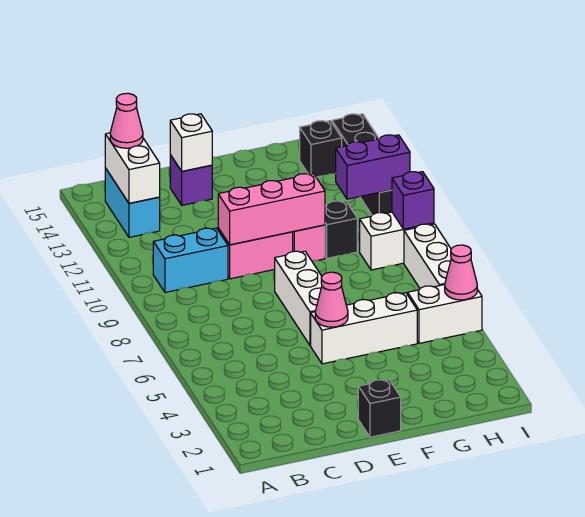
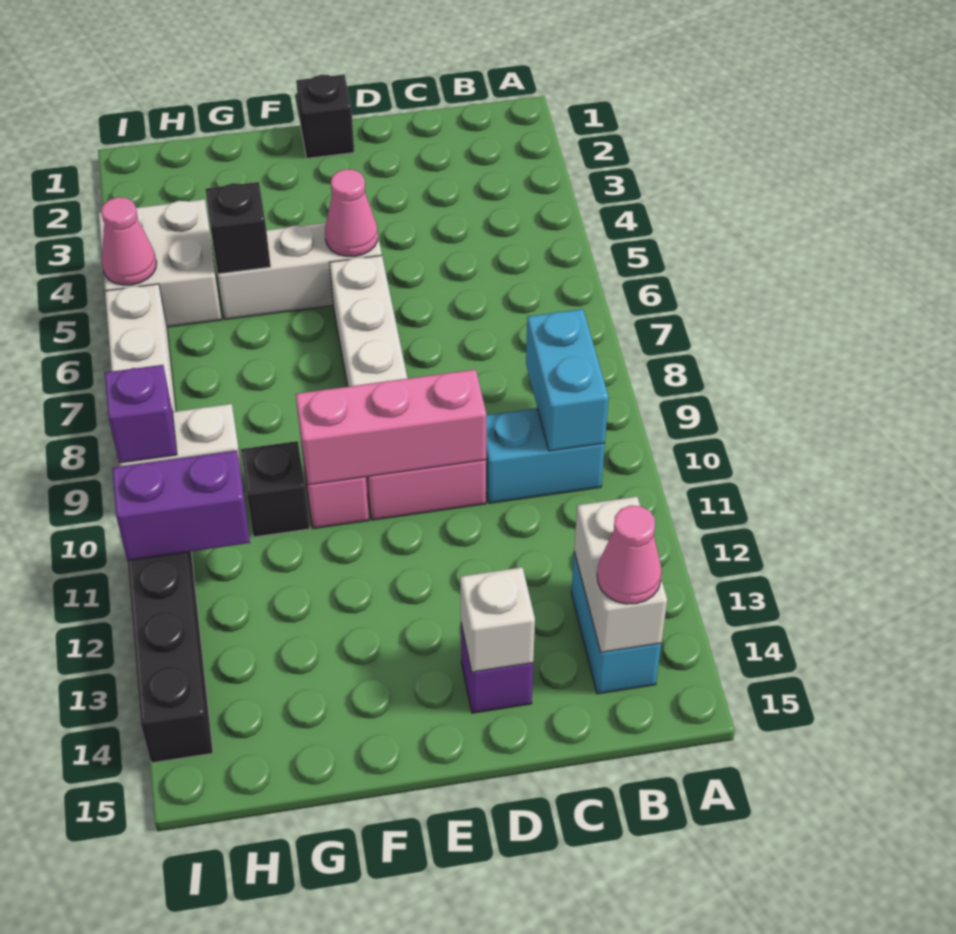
none -> cyan 1x2 brick [526,309,609,451]
white 1x2 brick [408,285,482,343] -> white 2x2 brick [99,199,222,327]
black 1x1 brick [300,121,342,177] -> black 1x1 brick moved to [205,182,271,274]

